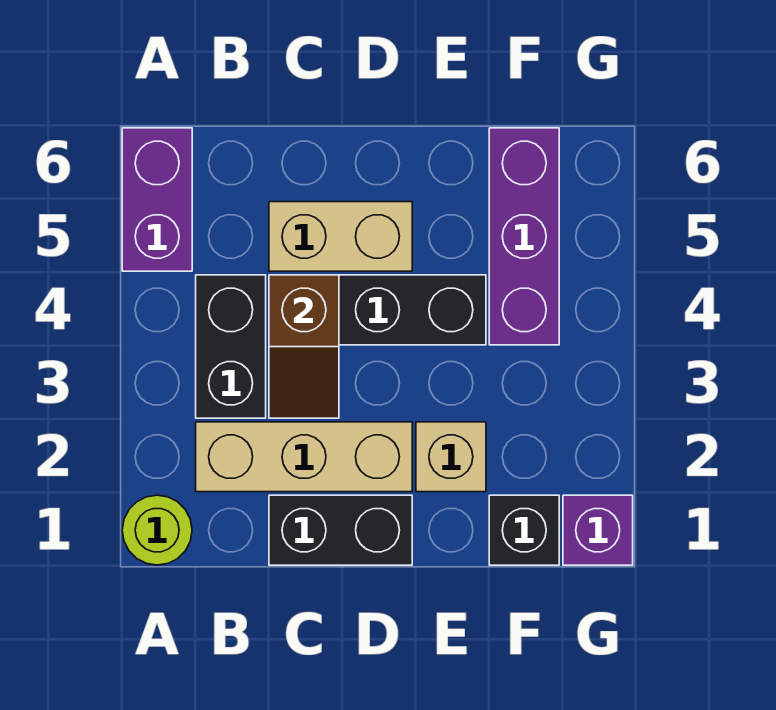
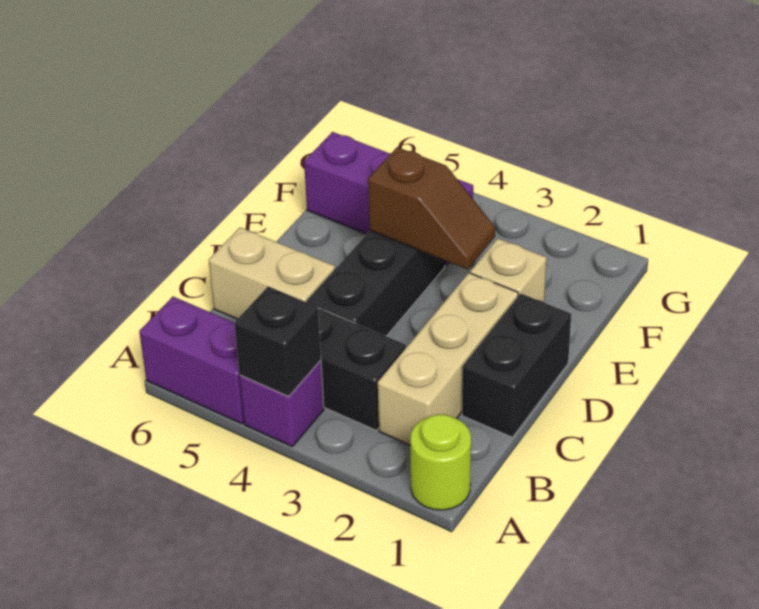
brown 1x2 slope [269,275,339,418] -> brown 1x2 slope moved to [368,147,495,269]
tan 1x2 brick [269,202,412,271] -> tan 1x2 brick turned to [209,227,335,319]
black 1x1 brick [489,495,559,565] -> black 1x1 brick moved to [234,287,321,396]
purple 1x1 brick [563,495,633,565] -> purple 1x1 brick moved to [240,360,324,446]

